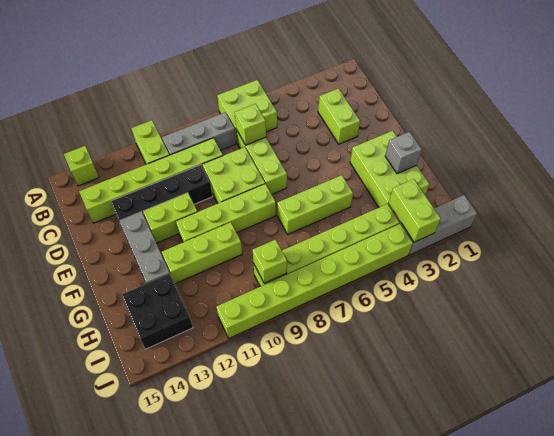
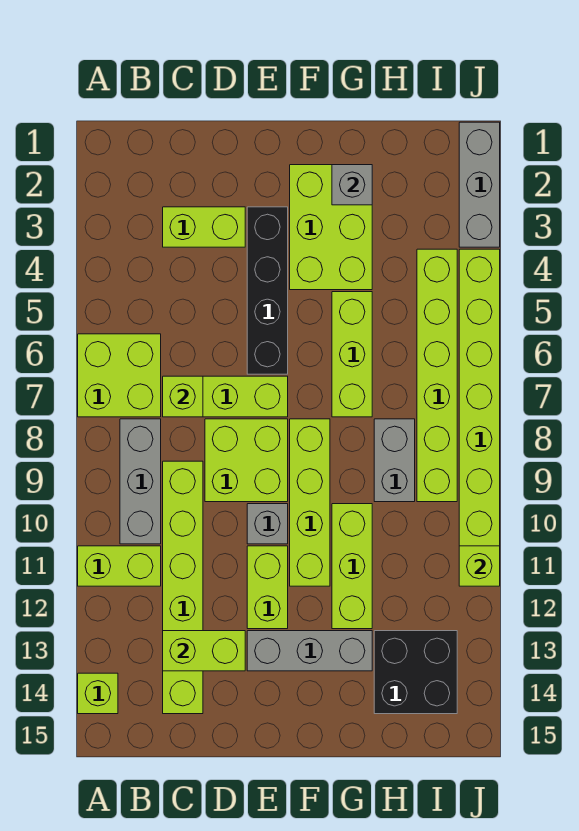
black 1x4 brick [111,165,213,221] -> black 1x4 brick moved to [247,207,288,374]
none -> grey 1x1 brick [247,504,288,544]
lime 2x3 brick [350,131,429,212] -> lime 2x3 brick turned to [290,165,372,290]
none -> grey 1x2 brick [374,419,415,502]
lime 1x2 brick [389,179,441,242] -> lime 1x2 brick moved to [163,631,245,671]
lime 1x1 brick [253,240,287,283] -> lime 1x1 brick moved to [459,546,500,586]

